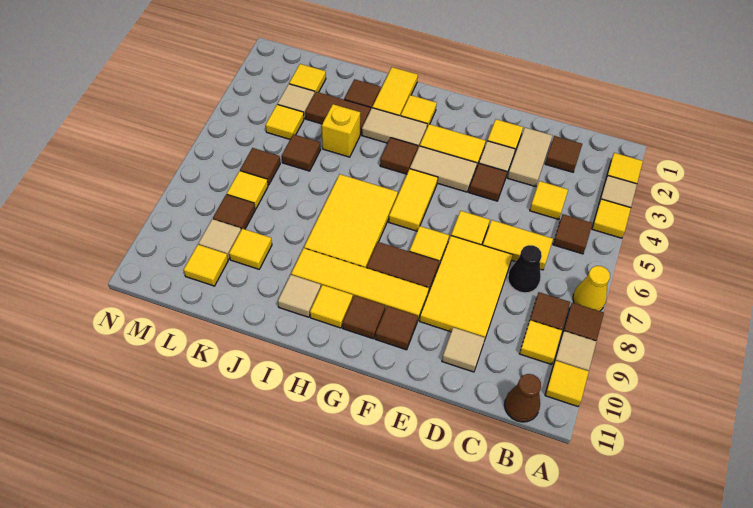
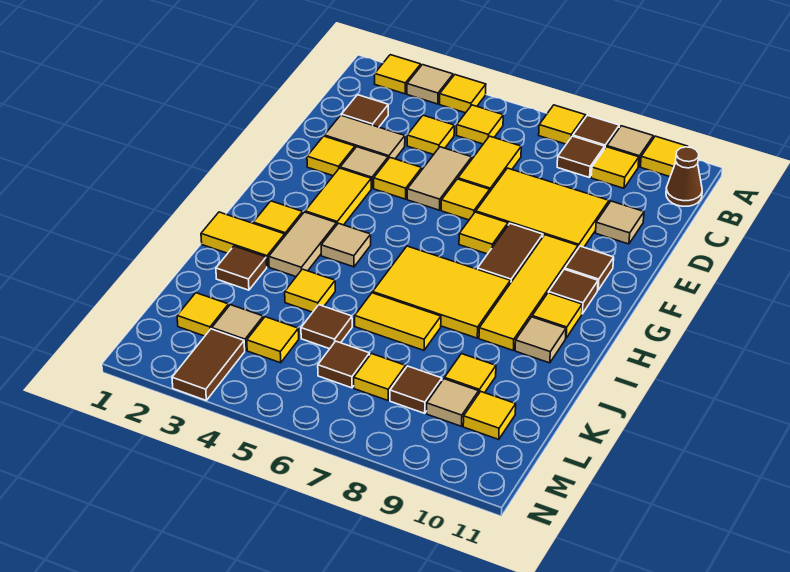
yellow 1x1 cone [573,266,610,311] -> yellow 1x1 tile [539,105,586,144]
brown 1x1 tile [553,214,592,254] -> yellow 1x1 tile [457,105,503,144]
black 1x1 cone [508,245,542,293] -> none
brown 1x1 tile [469,163,507,201] -> yellow 1x1 tile [374,158,422,199]
tan 1x2 tile [410,146,477,192] -> tan 1x2 tile moved to [407,147,472,210]
yellow 1x2 tile [389,169,438,231] -> yellow 1x2 tile moved to [355,293,441,350]
brown 1x1 tile [380,138,418,174] -> tan 1x1 tile [321,223,371,267]
brown 1x2 tile [305,92,370,135] -> brown 1x2 tile moved to [172,329,245,400]
yellow 1x1 brick [322,104,360,157] -> yellow 1x1 tile [285,269,335,312]

